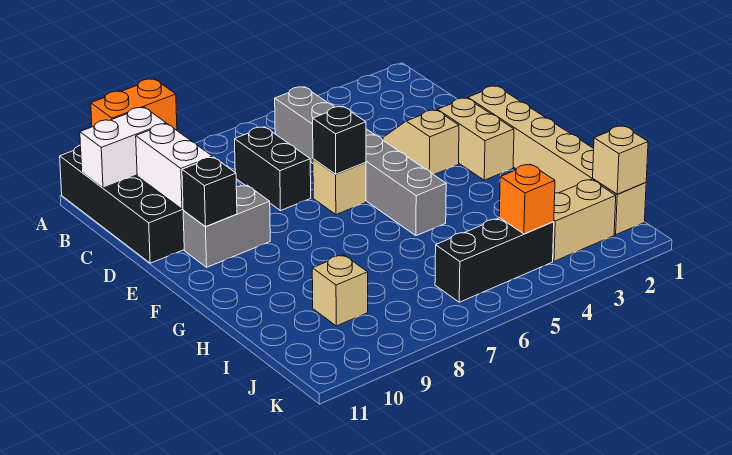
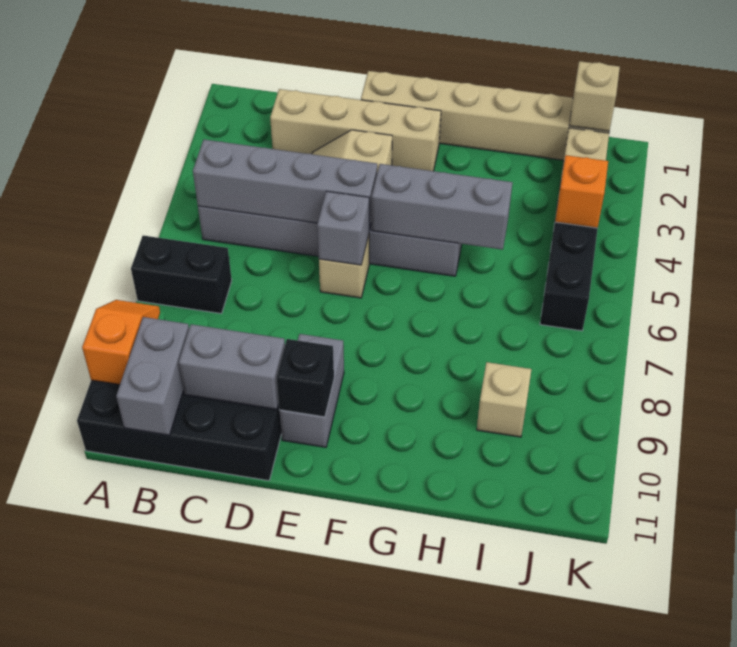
orange 1x2 brick [91,79,177,130] -> orange 1x2 slope [82,300,160,385]
none -> grey 1x4 brick [193,140,377,230]
white 1x2 brick [80,107,166,188] -> grey 1x2 brick [116,317,189,435]
black 1x2 brick [235,127,311,211] -> black 1x2 brick moved to [131,236,232,314]
white 1x2 brick [136,124,212,209] -> grey 1x2 brick [179,324,285,409]
tan 1x2 brick [438,98,514,180] -> tan 1x4 brick [270,89,441,171]
black 1x1 brick [313,107,366,174] -> grey 1x1 brick [317,191,369,265]
none -> grey 1x3 brick [372,164,513,250]

